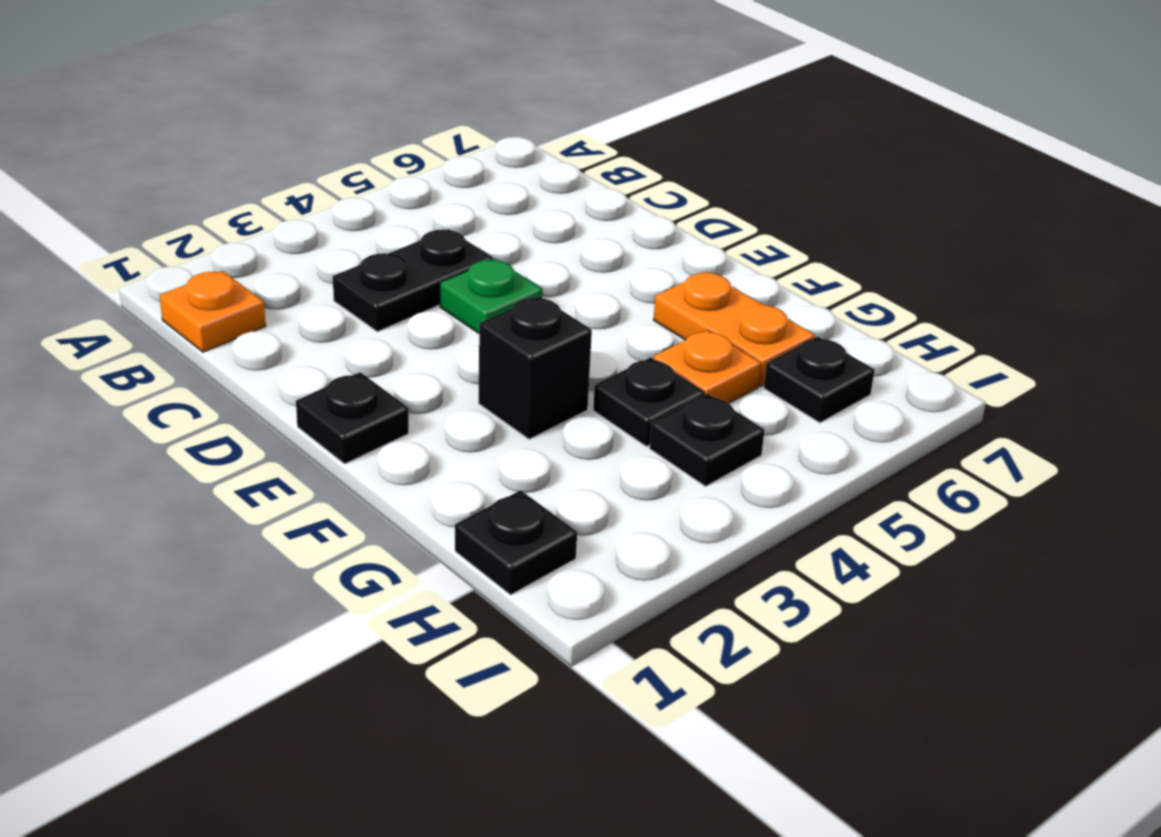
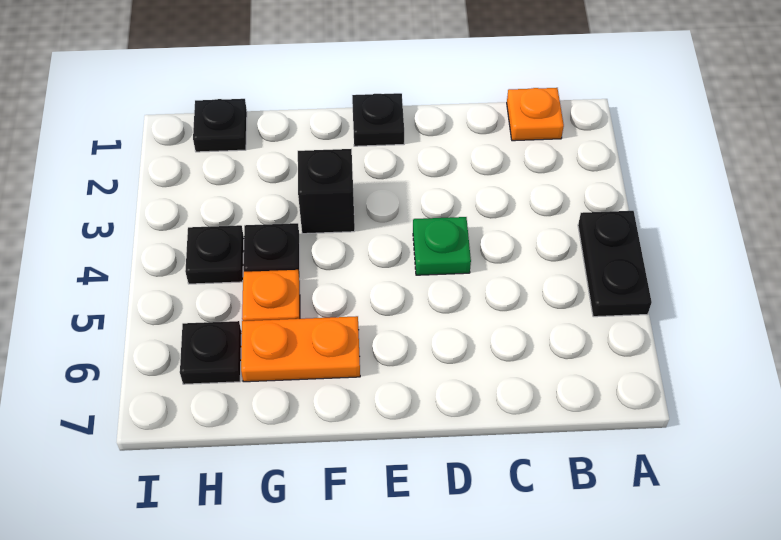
black 1x2 plate [333,229,493,332] -> black 1x2 plate moved to [578,211,652,317]

